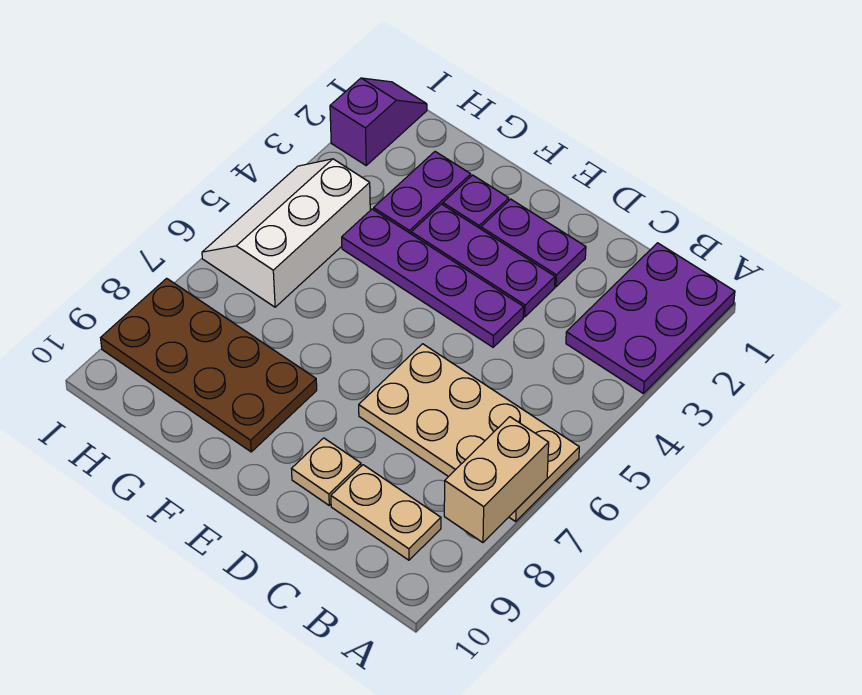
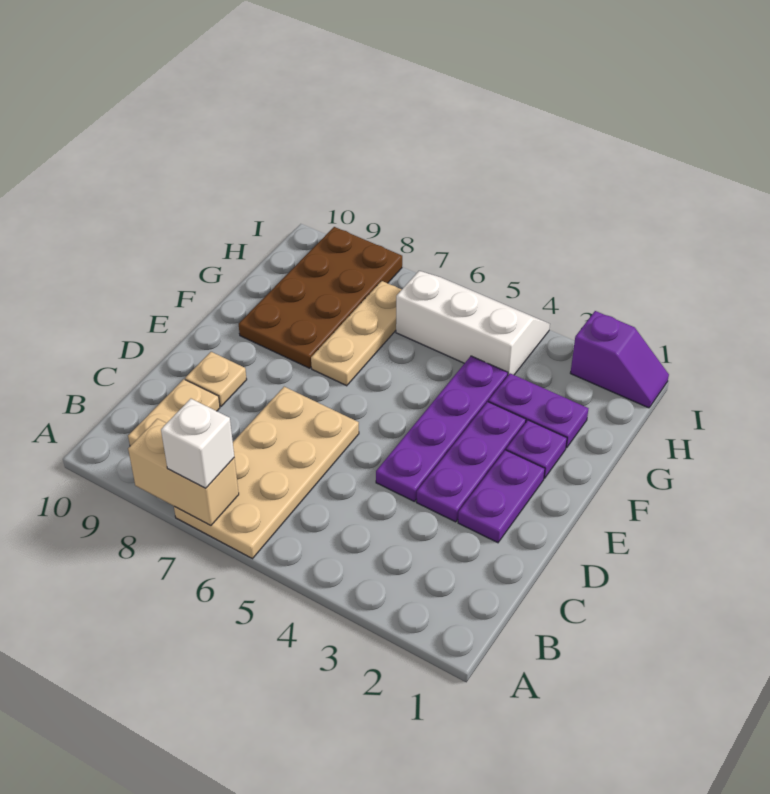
purple 2x3 plate [566,243,735,393] -> none
none -> white 1x1 brick [161,399,234,488]
none -> tan 1x3 plate [311,281,402,386]

